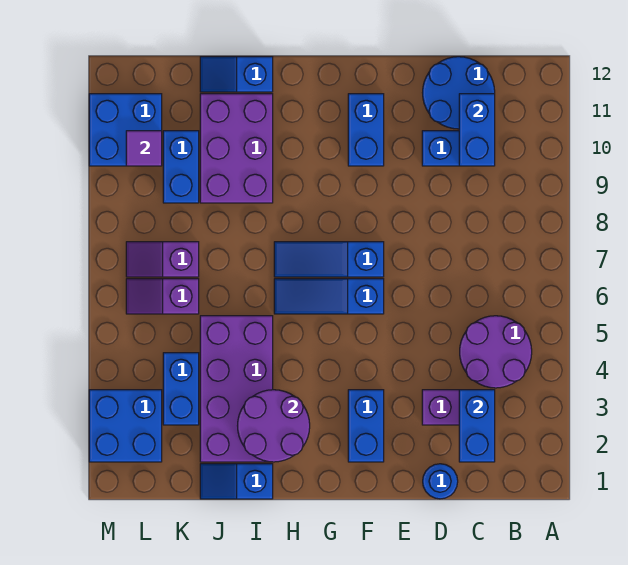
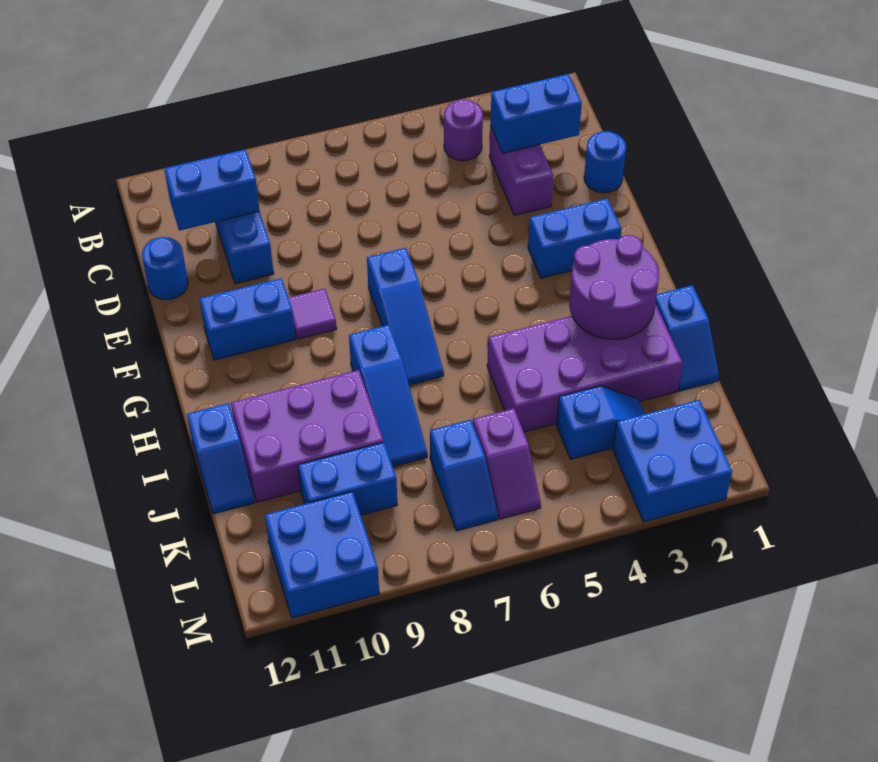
purple 2x2 round brick [460,316,532,388] -> purple 1x1 round brick [444,100,483,161]
blue 2x2 round brick [423,57,495,129] -> blue 1x1 round brick [142,237,188,300]
blue 1x3 slope [274,279,384,314] -> blue 1x3 slope moved to [349,325,427,466]
blue 1x2 brick [163,353,199,425] -> blue 1x2 slope [556,386,644,459]
purple 1x2 slope [126,242,199,277] -> blue 1x2 slope [430,420,498,531]
purple 1x1 tile [126,131,162,166] -> purple 1x1 tile moved to [288,289,337,339]

